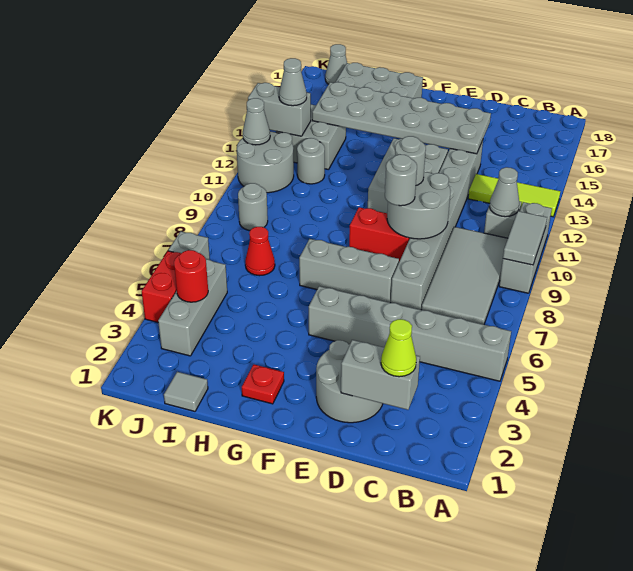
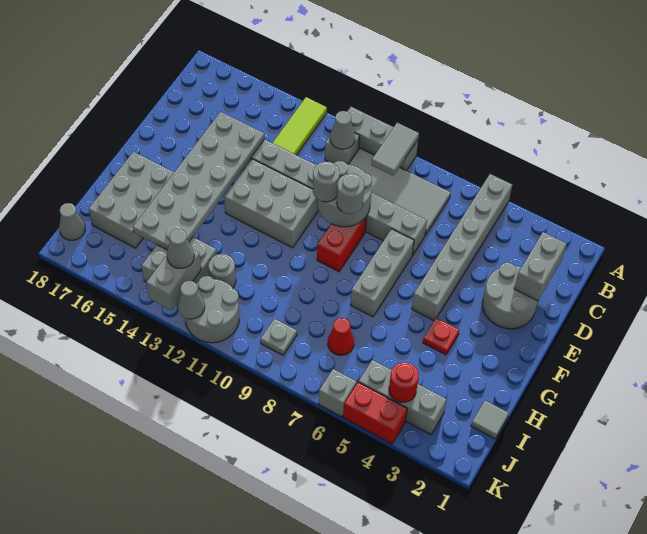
grey 1x2 tile [503,211,547,265] -> grey 1x2 tile turned to [371,123,419,176]
lime 1x1 cone [381,319,416,377] -> none
red 1x1 plate [242,365,284,404] -> red 1x1 plate moved to [423,318,459,355]
grey 1x1 round brick [238,183,268,230] -> grey 1x1 plate [260,318,297,355]

